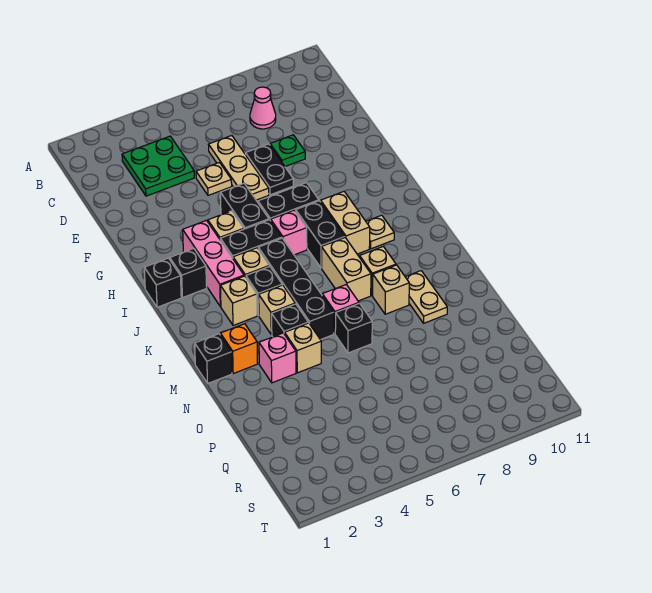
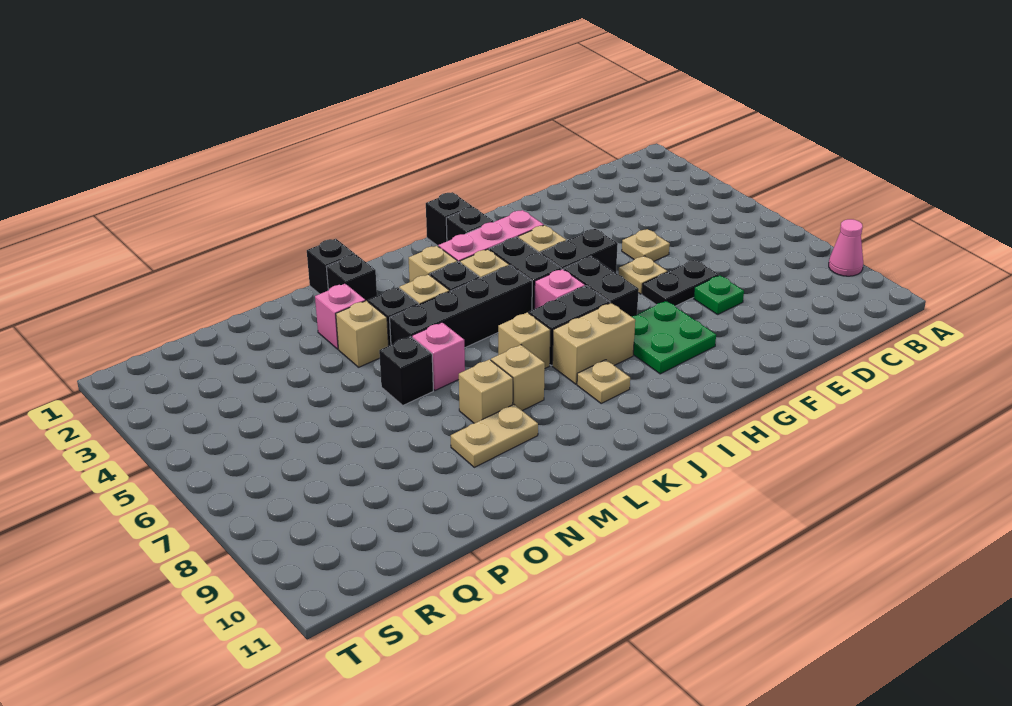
green 2x2 plate [122,136,194,196] -> green 2x2 plate moved to [632,301,716,374]
pink 1x1 cone [250,87,276,129] -> pink 1x1 cone moved to [829,219,863,276]
tan 1x3 plate [209,136,269,200] -> tan 1x1 plate [618,256,667,294]
tan 1x2 brick [322,238,371,301] -> tan 1x1 brick [498,312,551,368]
orange 1x1 brick [220,324,258,373] -> black 1x1 brick [327,254,377,301]

